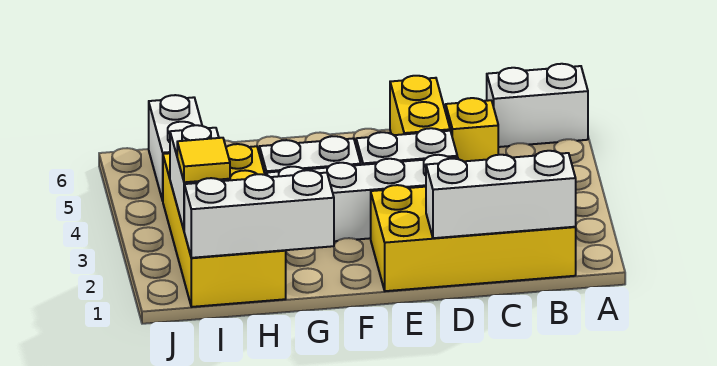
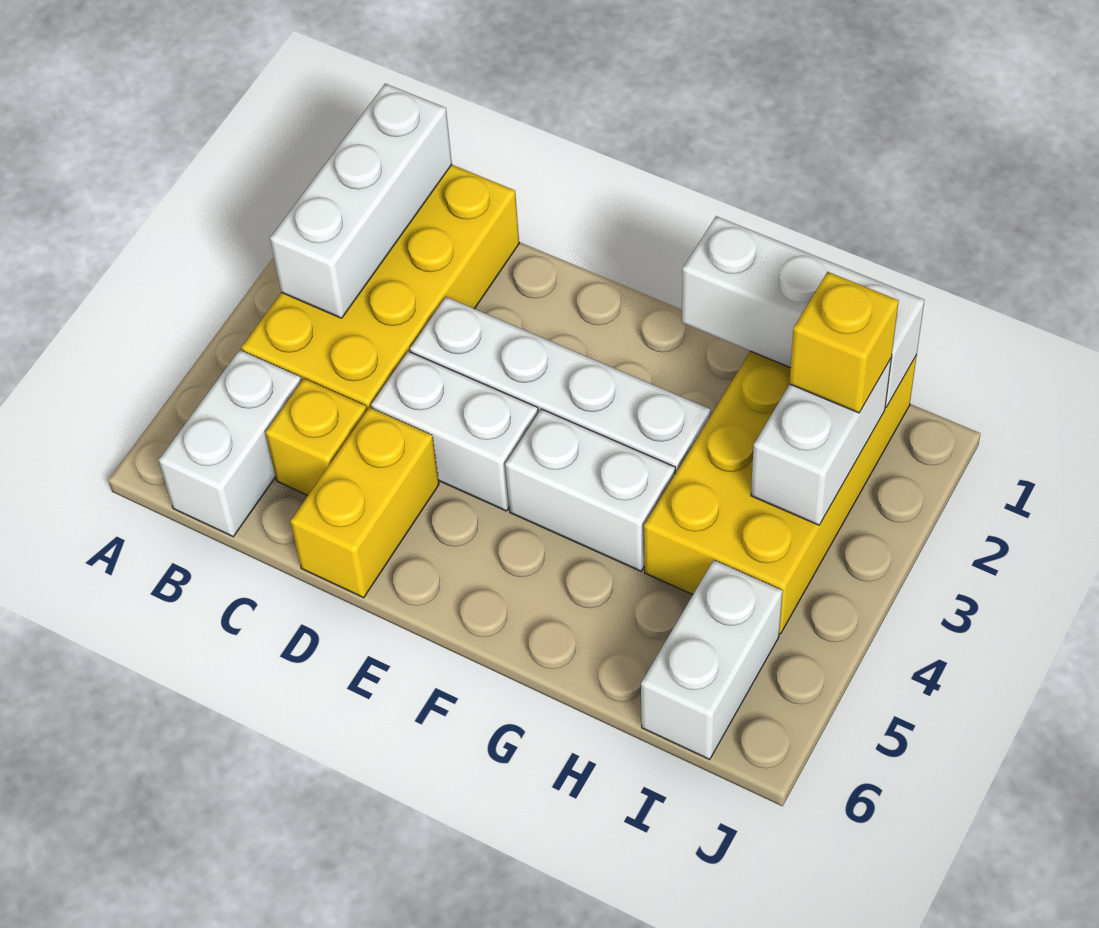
white 1x2 brick [487,64,588,147] -> white 1x2 brick turned to [159,350,301,537]
yellow 2x4 brick [371,185,576,291] -> yellow 2x4 brick turned to [241,165,519,410]
white 1x3 brick [426,151,576,238] -> white 1x3 brick turned to [270,84,452,318]
yellow 1x1 tile [177,138,230,182] -> yellow 1x1 brick [789,272,899,413]

